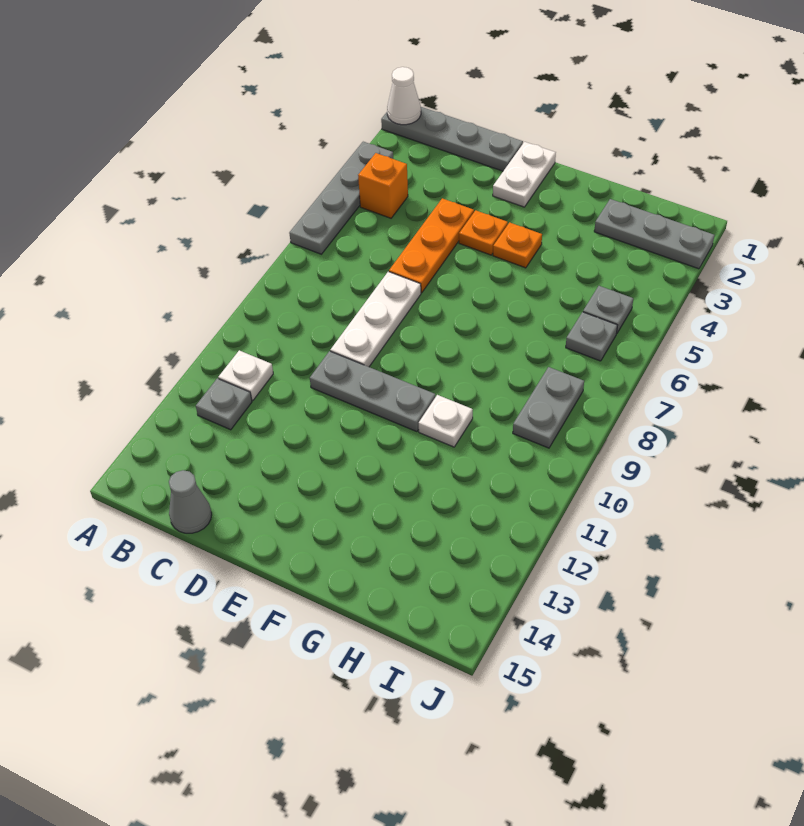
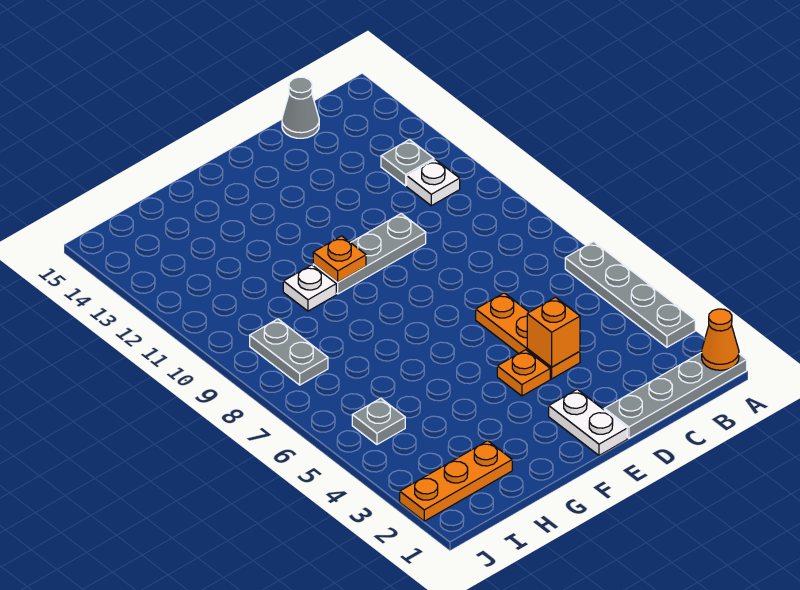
white 1x1 cone [387,67,421,125] -> orange 1x1 cone [702,309,739,370]
orange 1x1 brick [358,153,408,218] -> orange 1x1 brick moved to [527,297,580,367]
white 1x3 plate [330,272,421,367] -> none
orange 1x1 plate [493,222,542,268] -> orange 1x1 plate moved to [313,236,366,282]
grey 1x3 plate [594,199,714,269] -> orange 1x3 plate [400,441,512,521]
grey 1x1 plate [566,312,617,361] -> none

